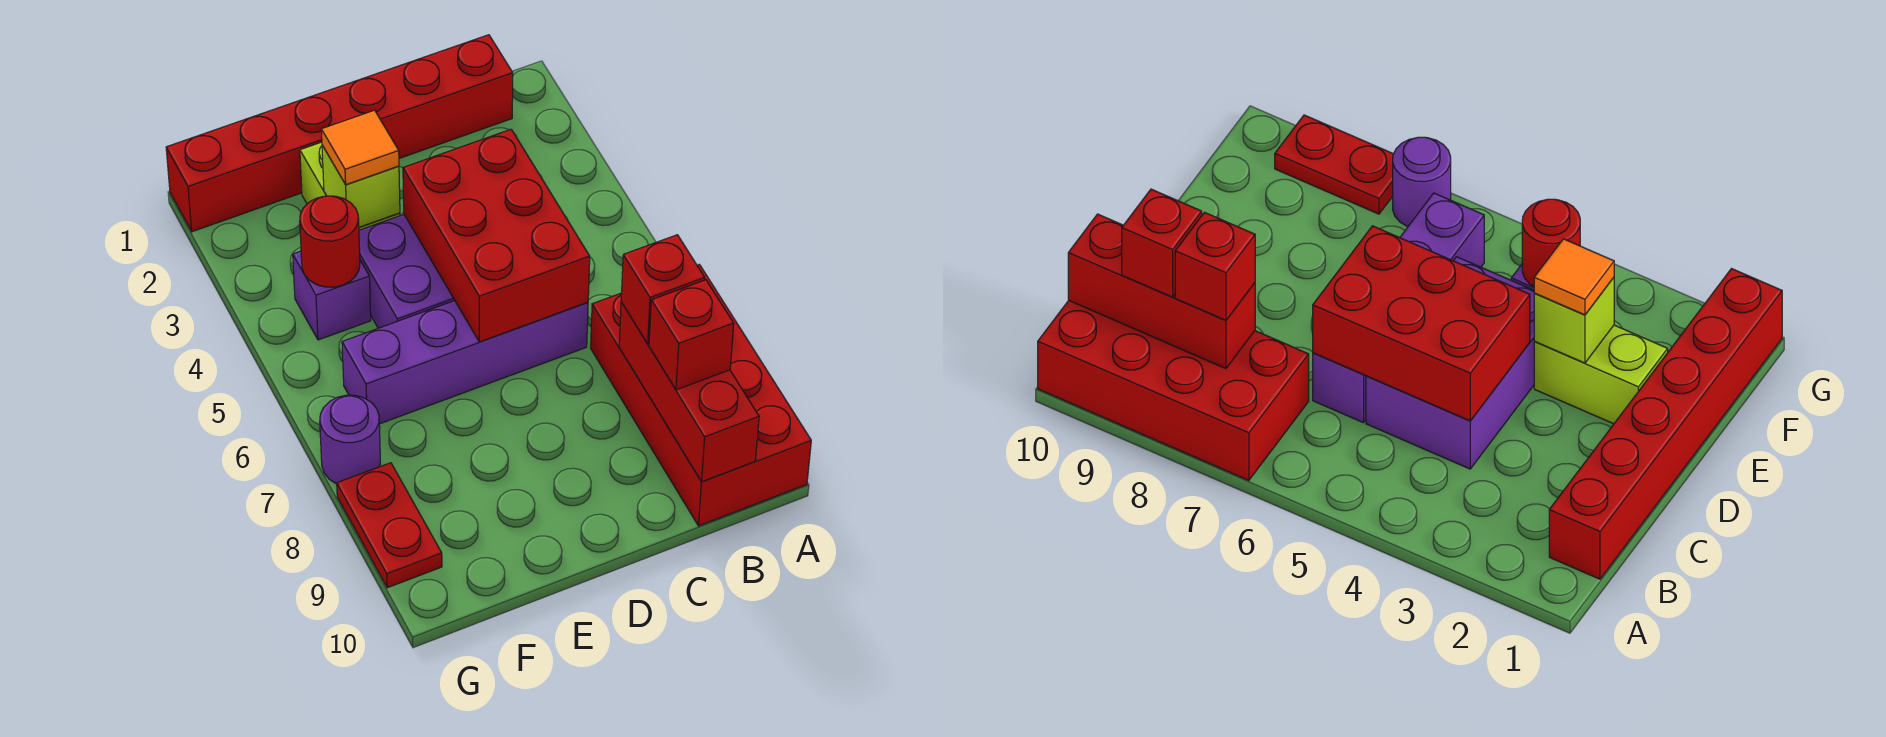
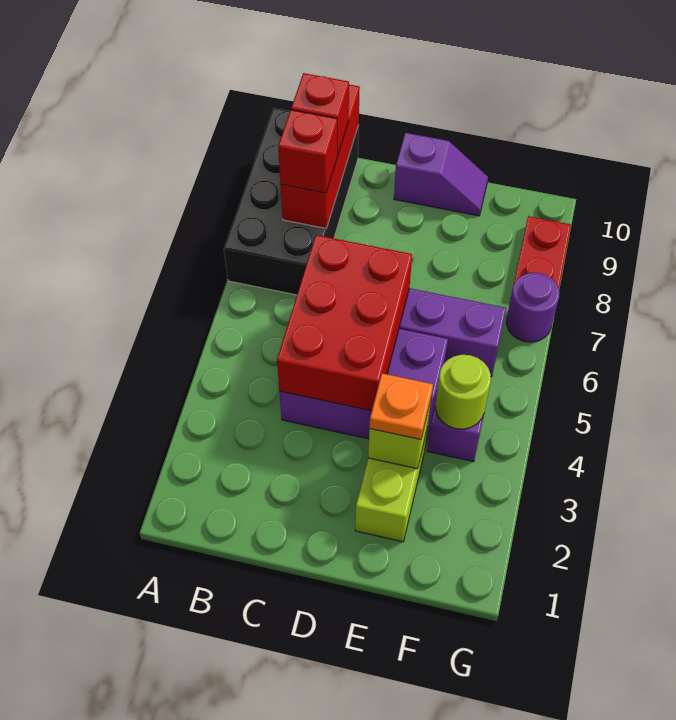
red 2x4 brick [591,264,811,526] -> black 2x4 brick [224,108,359,295]
red 1x6 brick [166,35,513,232] -> none
none -> purple 1x2 slope [394,133,488,216]
orange 1x1 tile [321,110,399,185] -> orange 1x1 plate [370,373,433,440]
red 1x1 round brick [300,196,360,287] -> lime 1x1 round brick [435,355,491,429]

